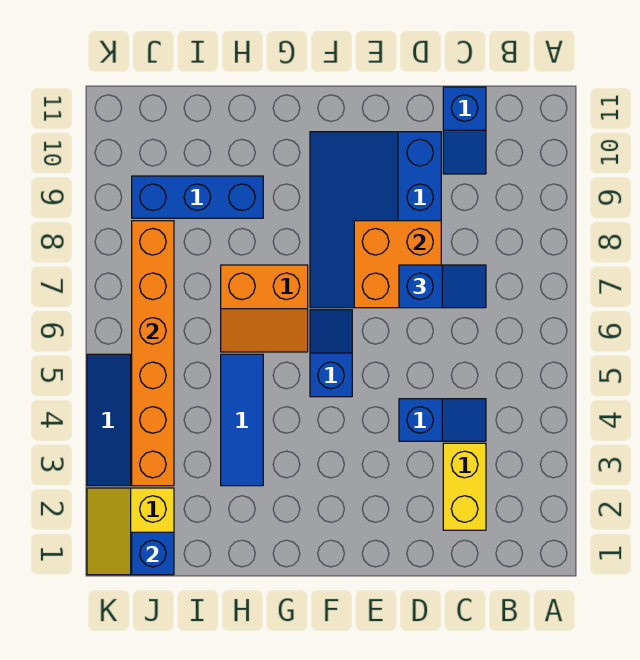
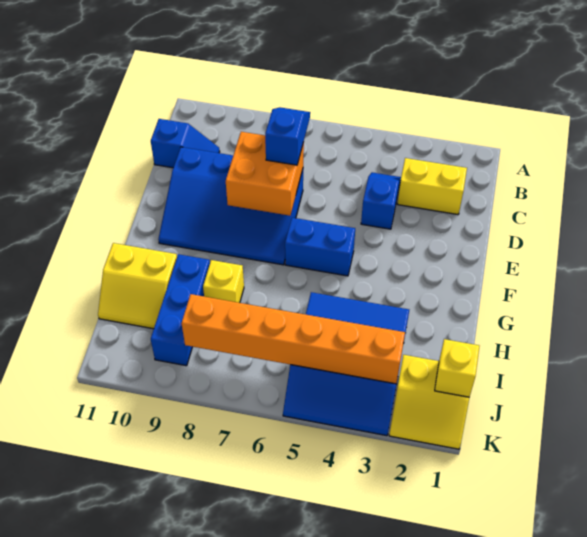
blue 1x2 slope [310,310,352,397] -> blue 1x2 brick [285,218,355,276]
orange 2x2 slope [221,265,308,352] -> none
none -> yellow 1x1 brick [203,260,244,303]
none -> yellow 2x2 slope [98,243,177,329]
blue 1x1 brick [132,532,174,575] -> yellow 1x1 brick [435,339,479,397]

